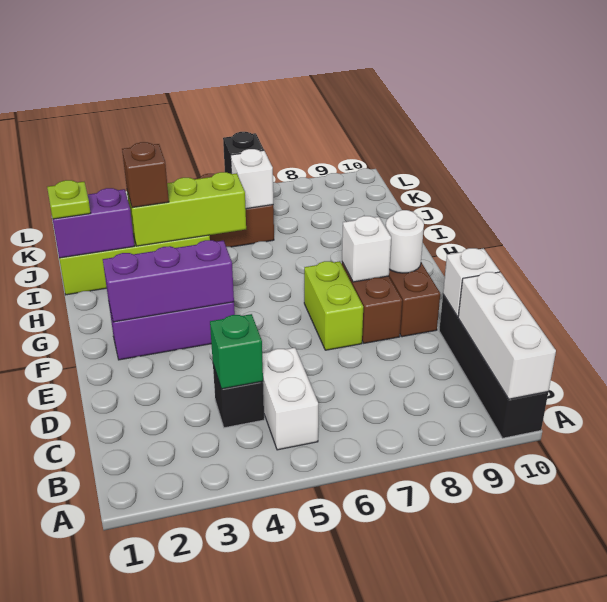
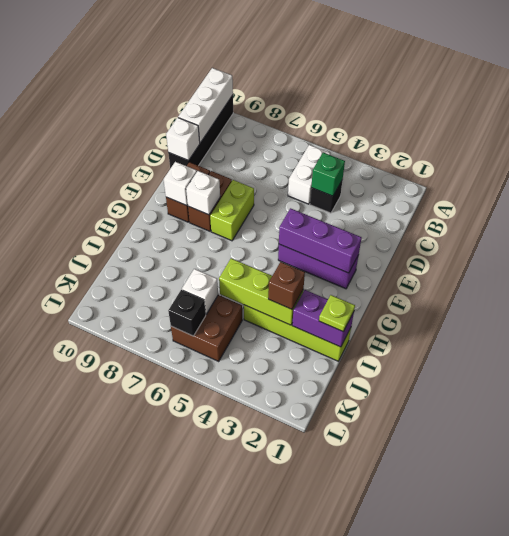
white 1x1 round brick [386,210,424,273] -> white 1x1 brick [163,162,197,205]

